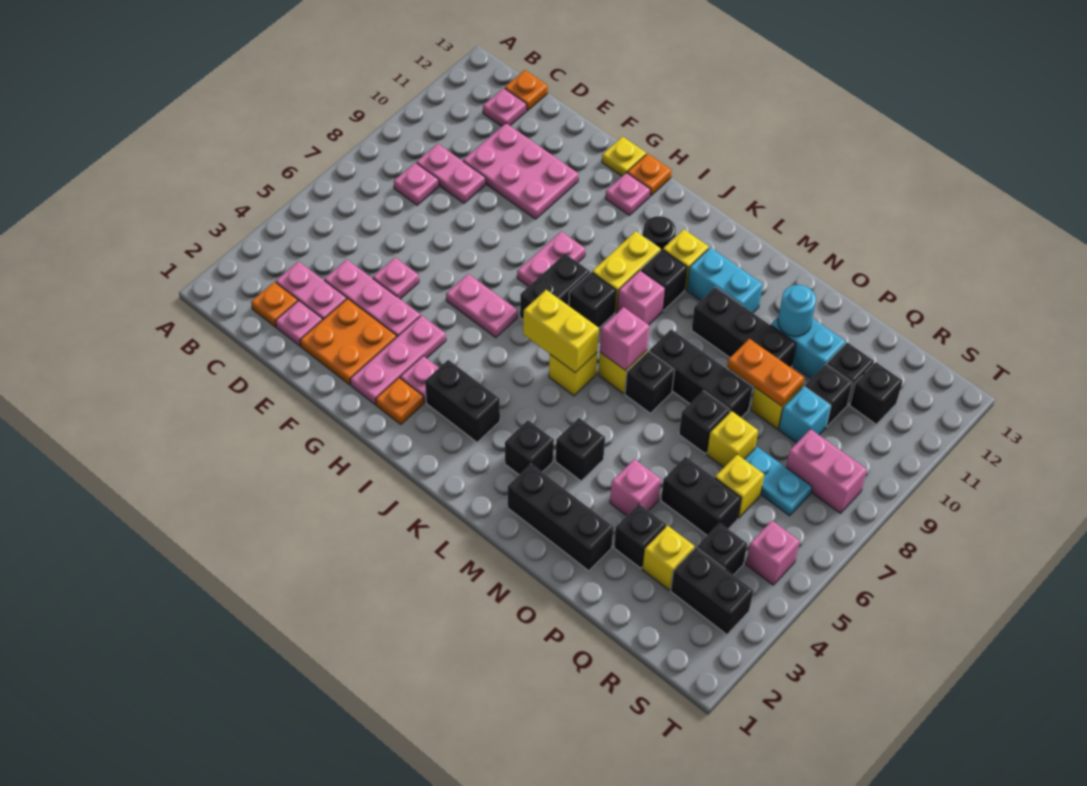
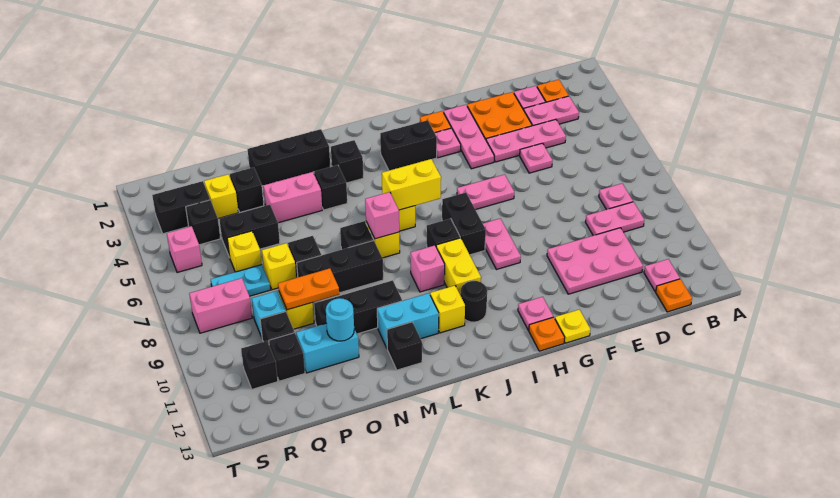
black 1x1 brick [641,250,687,310] -> black 1x1 brick moved to [387,322,422,370]
pink 1x1 brick [610,459,661,516] -> pink 1x2 brick [263,172,322,223]

